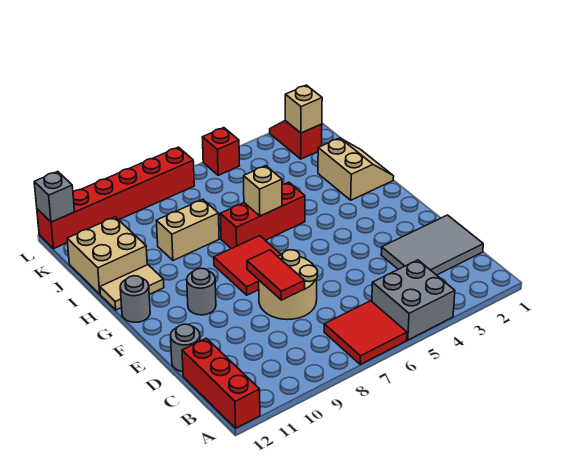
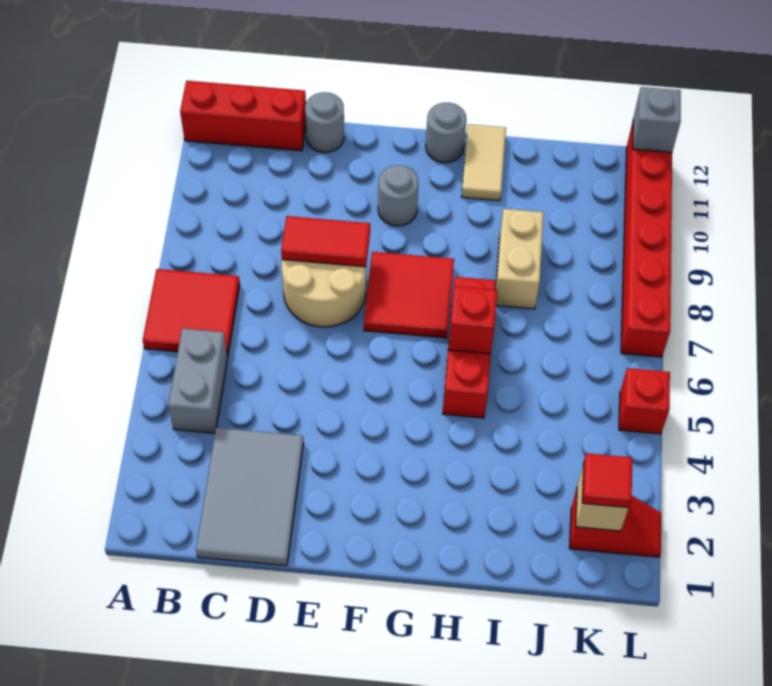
grey 2x2 brick [372,260,455,340] -> grey 1x2 brick [168,329,228,433]
tan 2x2 slope [318,138,394,200] -> none
tan 1x1 brick [244,166,282,216] -> red 1x1 brick [448,286,497,354]
tan 2x2 brick [67,217,147,294] -> none
none -> red 1x1 tile [582,453,632,508]

